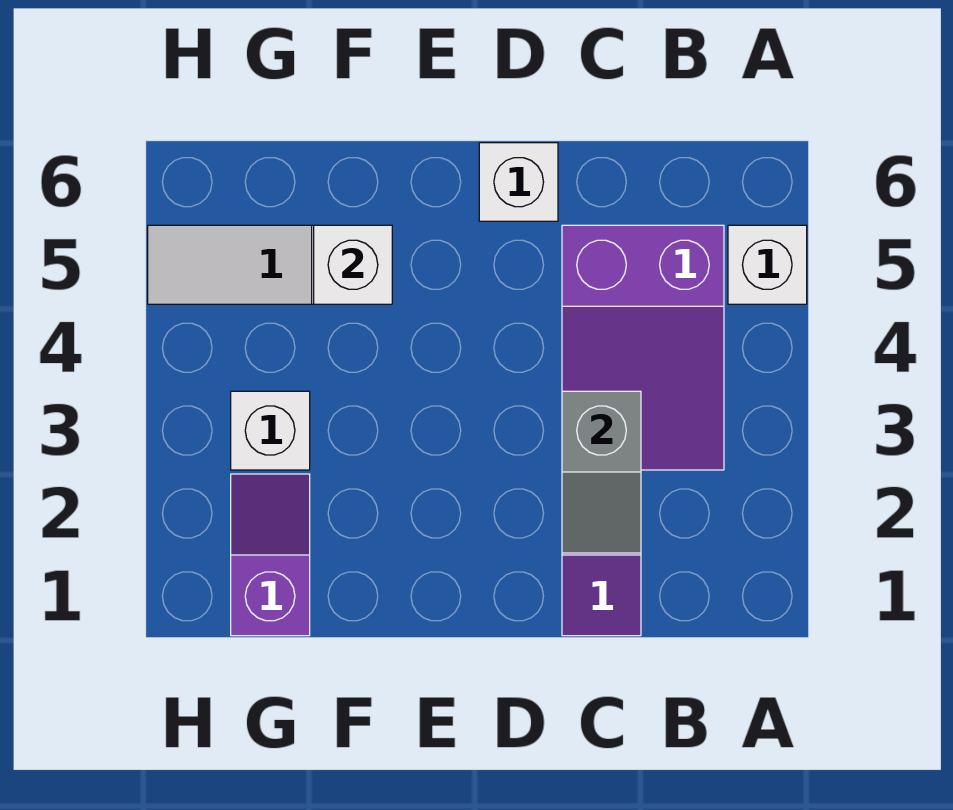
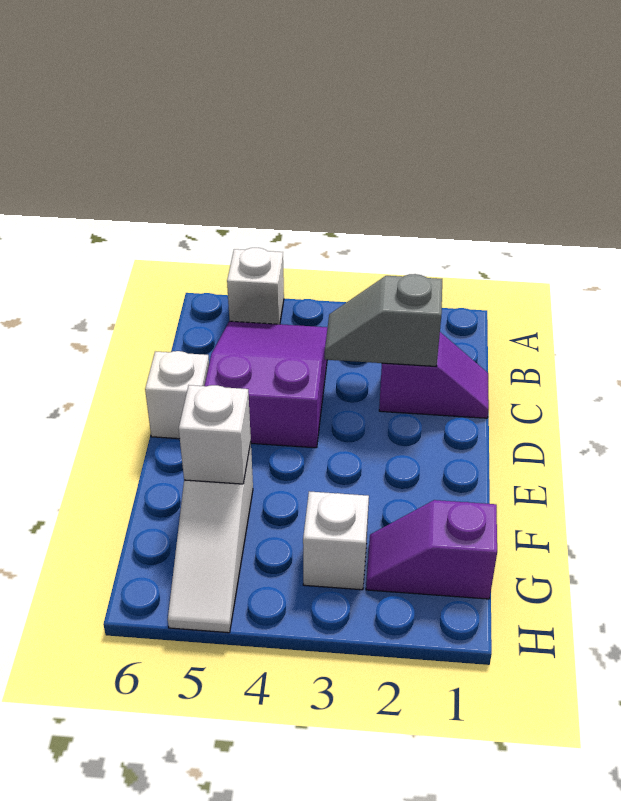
purple 2x3 slope [562,225,724,470] -> purple 2x3 slope turned to [205,321,328,448]
grey 1x2 slope [562,391,641,553] -> grey 1x2 slope turned to [325,274,442,366]

